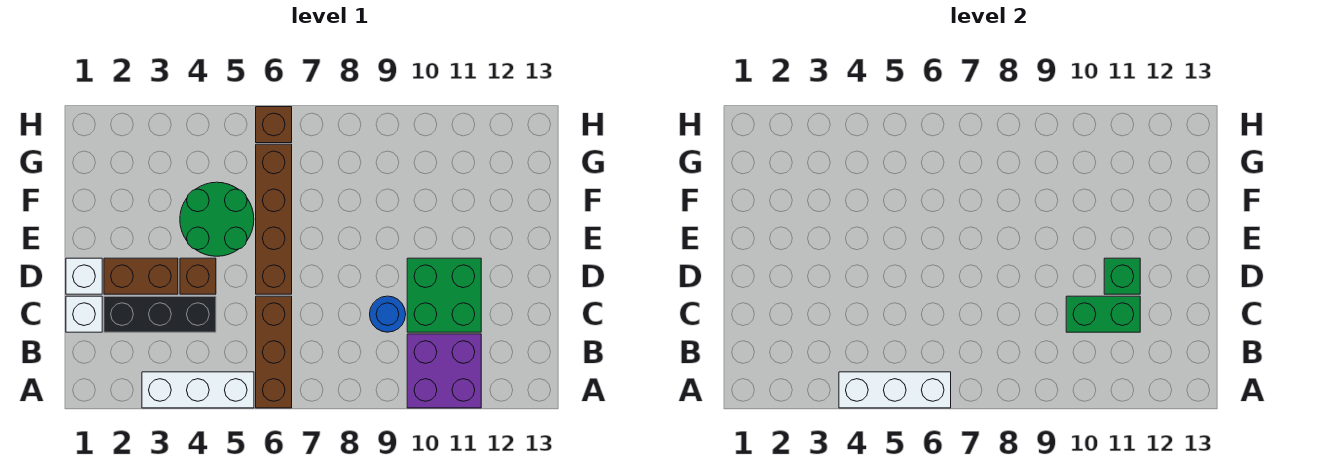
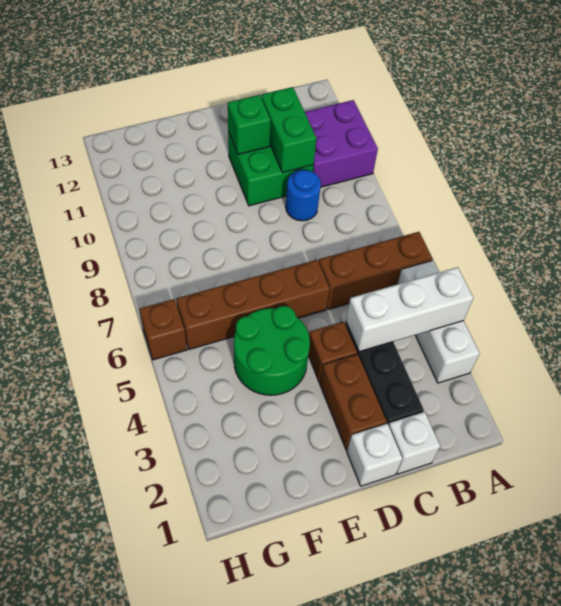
white 1x3 brick [839,372,951,408] -> white 1x3 brick turned to [346,267,473,352]

